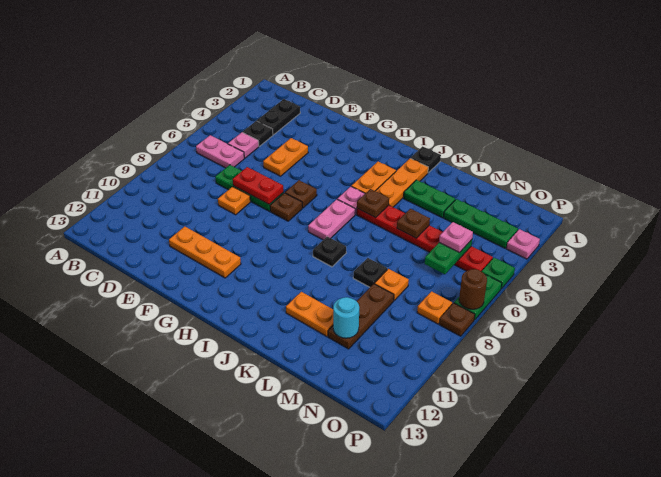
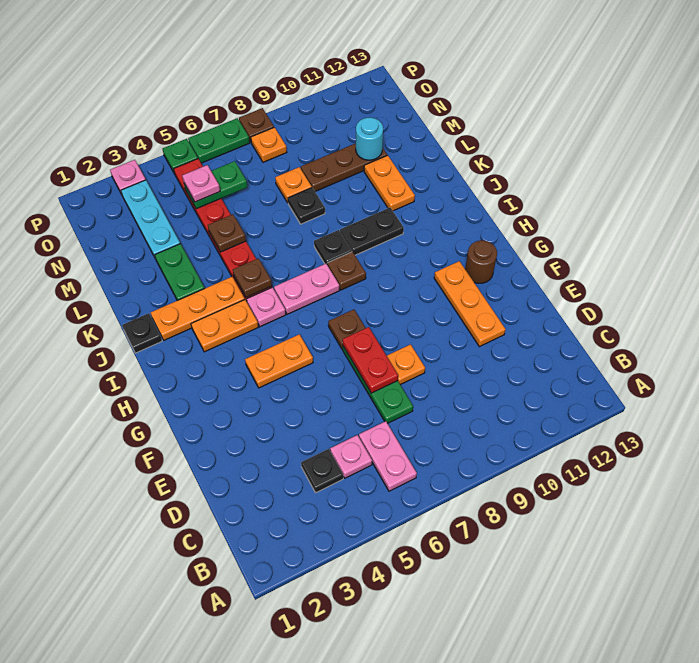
black 1x2 plate [257,99,300,135] -> black 1x2 plate moved to [340,207,404,255]
orange 1x2 plate [263,138,308,176] -> orange 1x2 plate moved to [245,334,313,388]
brown 1x1 plate [285,180,317,208] -> brown 1x1 plate moved to [328,252,366,290]
green 1x3 plate [444,199,518,248] -> cyan 1x3 plate [121,180,180,257]
brown 1x1 round brick [459,269,487,309] -> brown 1x1 round brick moved to [465,240,497,283]

